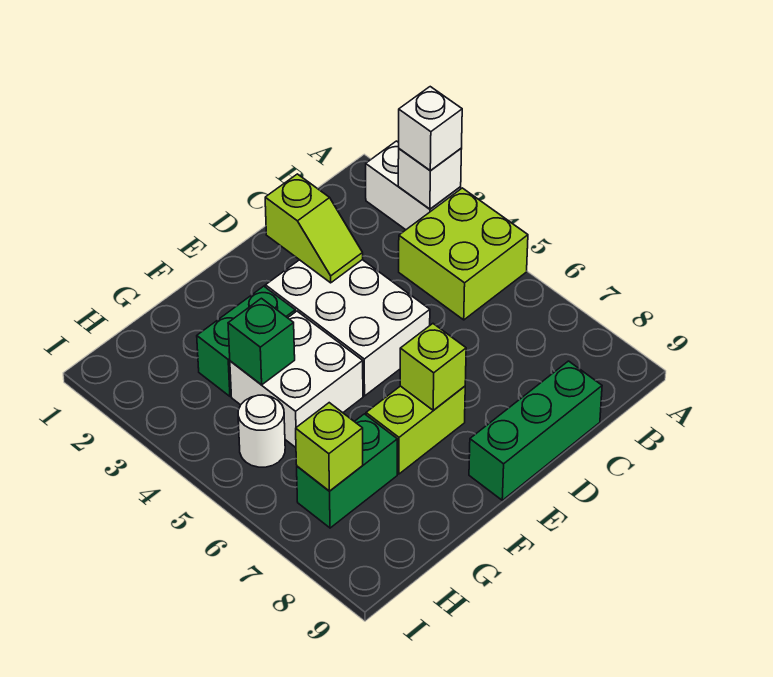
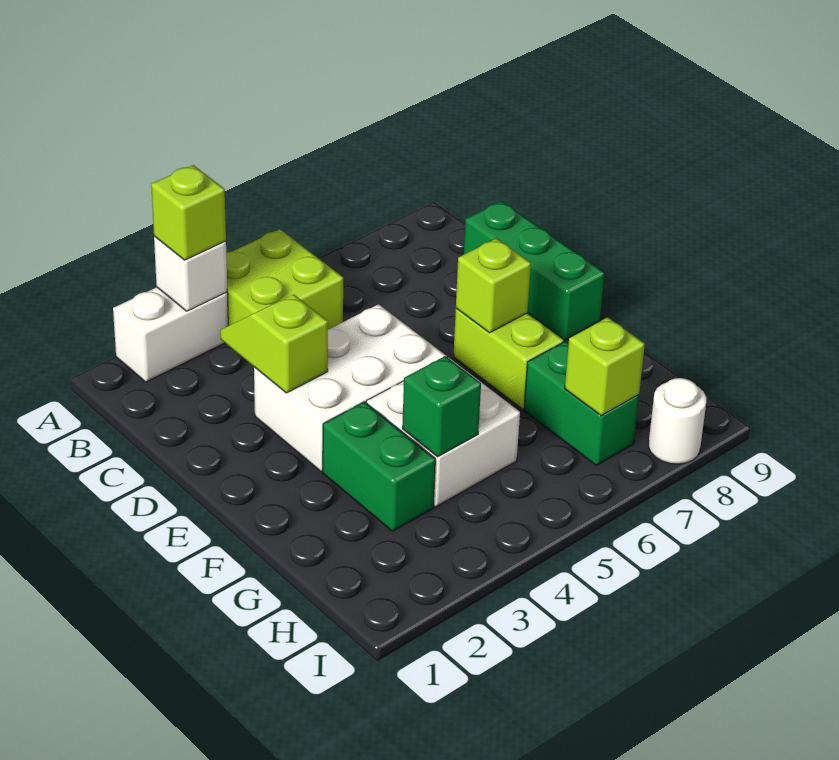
white 1x1 brick [399,87,462,170] -> lime 1x1 brick [151,165,226,260]
lime 1x2 slope [265,174,363,283] -> lime 1x2 slope turned to [220,295,328,393]
white 1x1 round brick [238,395,285,467] -> white 1x1 round brick moved to [649,378,706,464]

